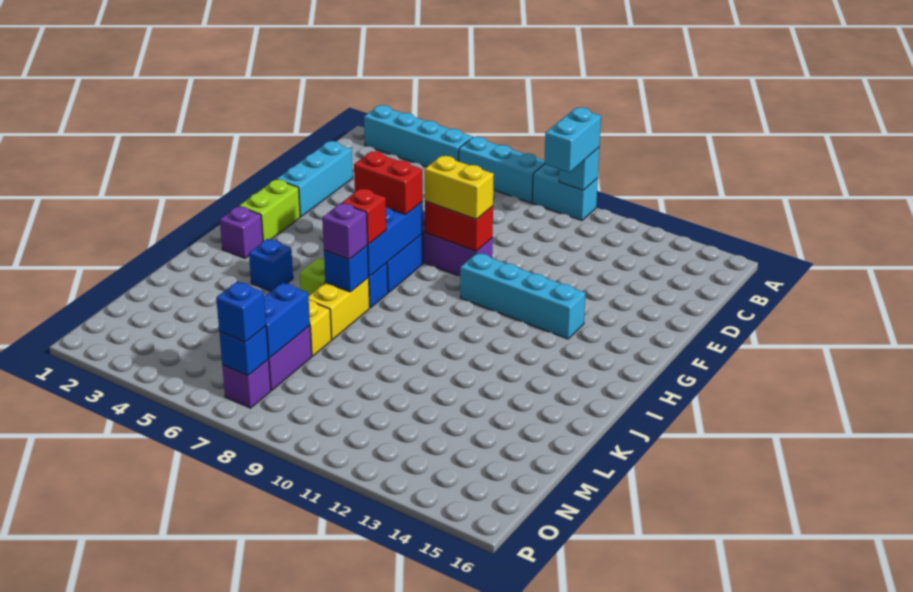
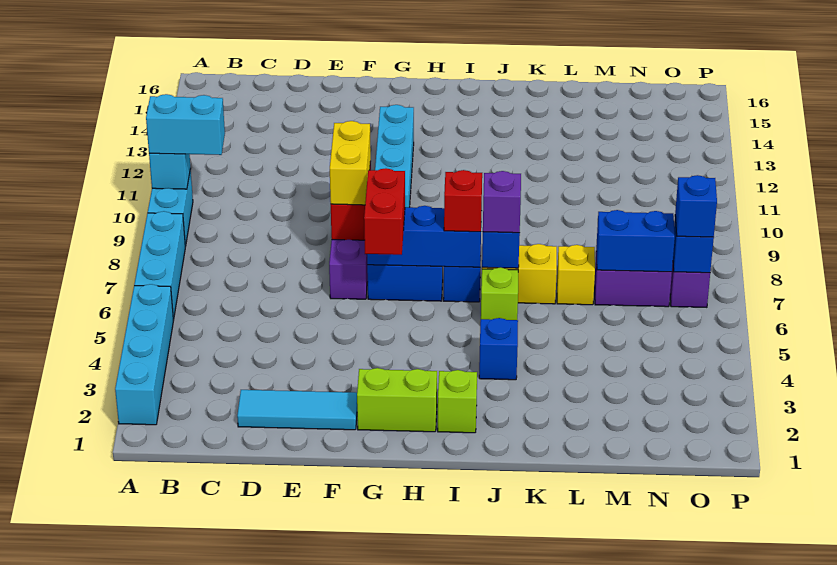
cyan 1x3 brick [277,141,353,217] -> cyan 1x3 tile [237,390,357,430]
purple 1x1 brick [220,206,263,259] -> lime 1x1 brick [438,370,477,433]

